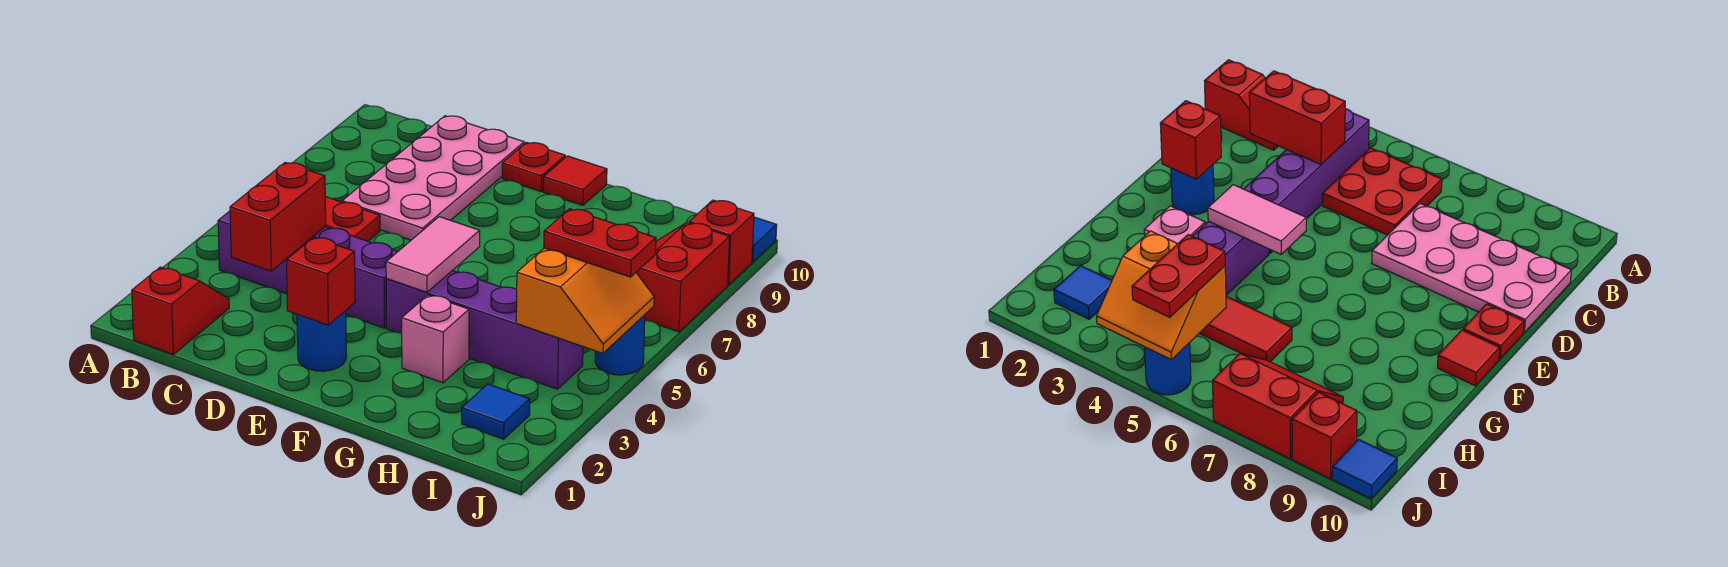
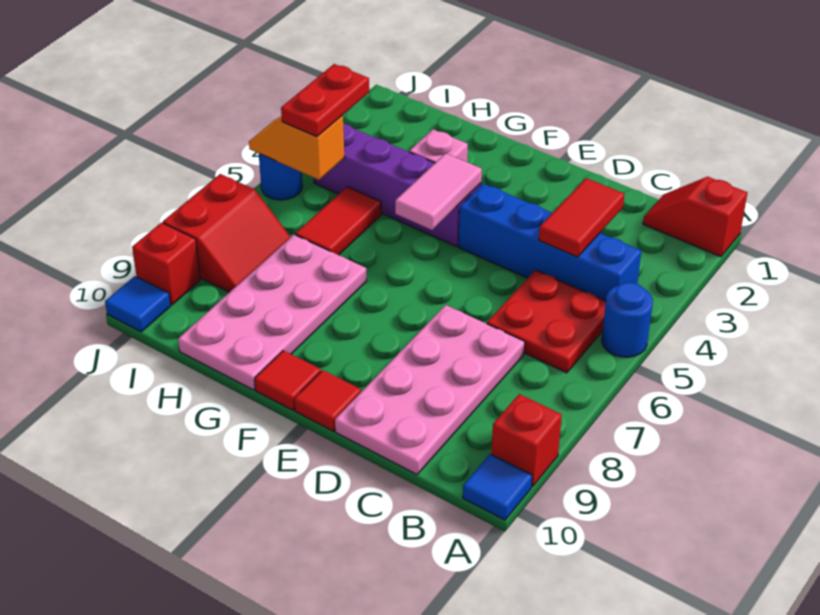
red 1x2 slope [132,267,229,354] -> red 1x2 slope turned to [643,177,747,257]
purple 1x4 brick [218,211,398,328] -> blue 1x4 brick [459,184,641,301]
red 1x2 brick [230,163,326,271] -> red 1x2 tile [539,178,624,257]
blue 1x1 round brick [297,311,346,371] -> blue 1x1 round brick moved to [602,282,653,357]
red 1x1 brick [287,237,355,325] -> red 1x1 brick moved to [491,394,562,486]
red 1x1 plate [502,142,565,191] -> red 1x1 tile [294,370,361,431]
none -> pink 2x4 plate [178,235,367,390]
blue 1x1 tile [462,384,530,439] -> blue 1x1 tile moved to [463,454,532,520]
orange 2x2 slope [516,248,654,353] -> orange 1x2 slope [249,115,344,180]
red 1x2 plate [544,209,656,277] -> red 1x2 plate turned to [281,64,369,137]

